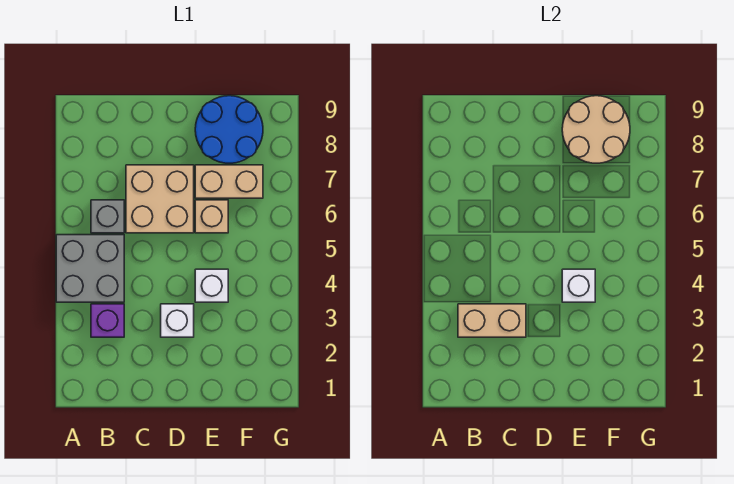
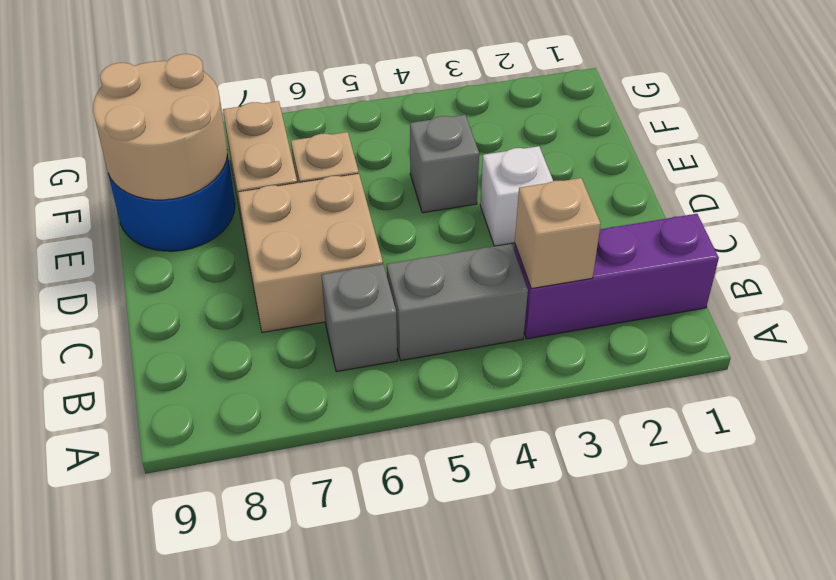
grey 2x2 brick [56,235,124,302] -> grey 1x2 brick [387,244,528,360]
purple 1x1 brick [91,304,124,337] -> purple 1x3 brick [514,214,719,339]
tan 1x2 brick [458,304,526,337] -> tan 1x1 brick [515,178,601,289]
white 1x1 brick [195,269,228,302] -> grey 1x1 brick [410,115,479,213]
white 1x1 brick [562,269,595,302] -> none

